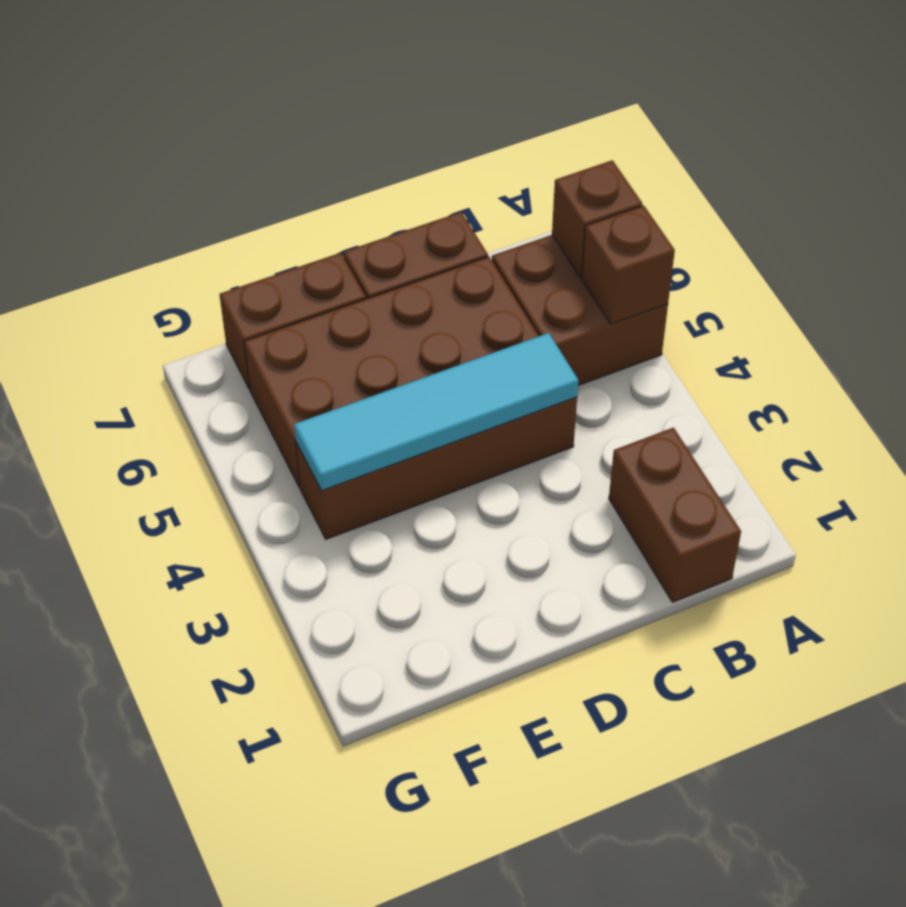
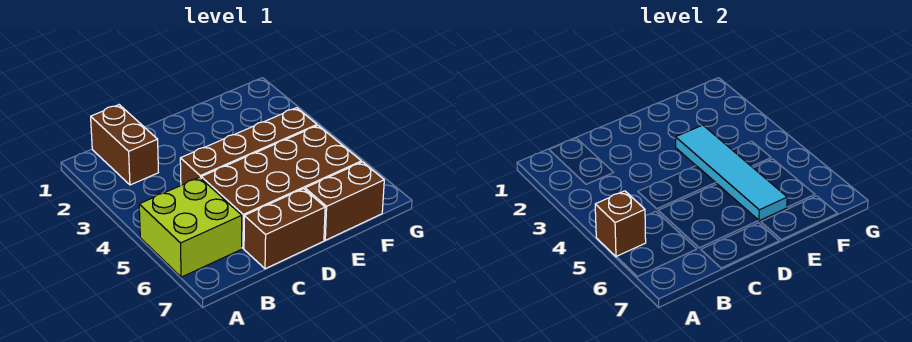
brown 2x2 brick [492,235,668,385] -> lime 2x2 brick [139,177,242,277]
brown 1x1 brick [552,160,642,277] -> none
cyan 1x4 tile [294,333,579,491] -> cyan 1x4 tile turned to [675,125,787,221]

